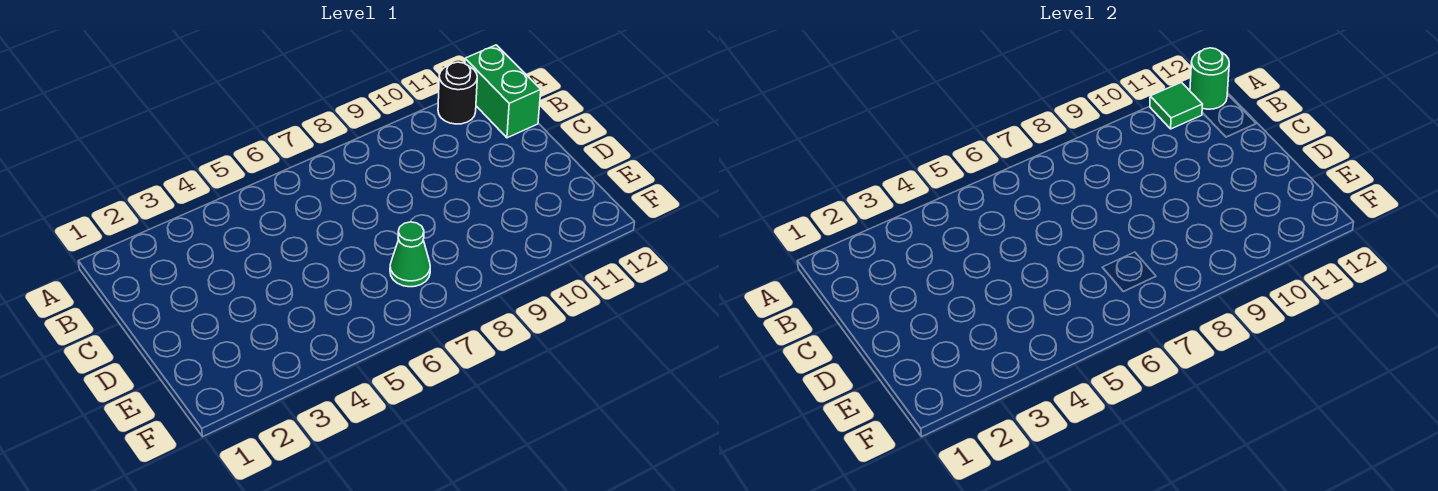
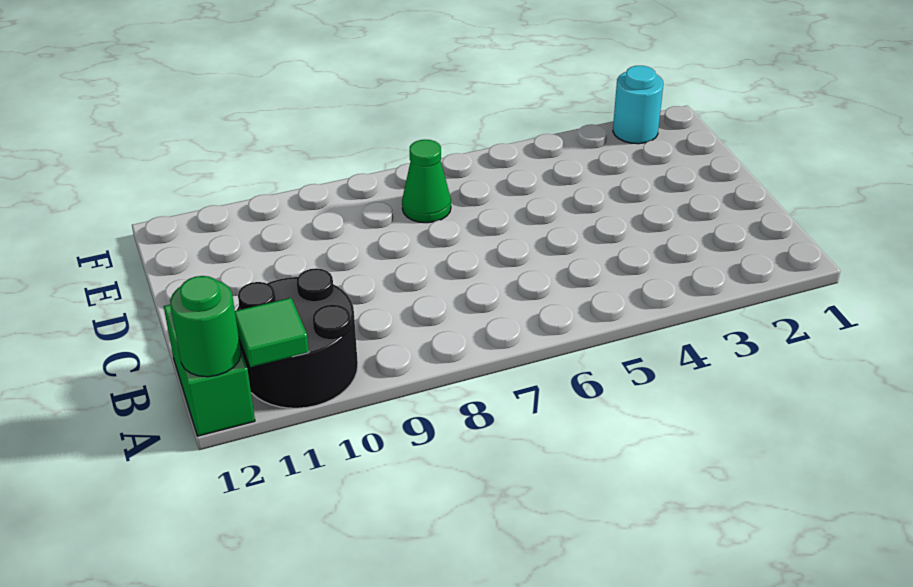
black 1x1 round brick [438,62,477,124] -> black 2x2 round brick [236,268,358,408]
none -> cyan 1x1 round brick [613,66,663,144]

